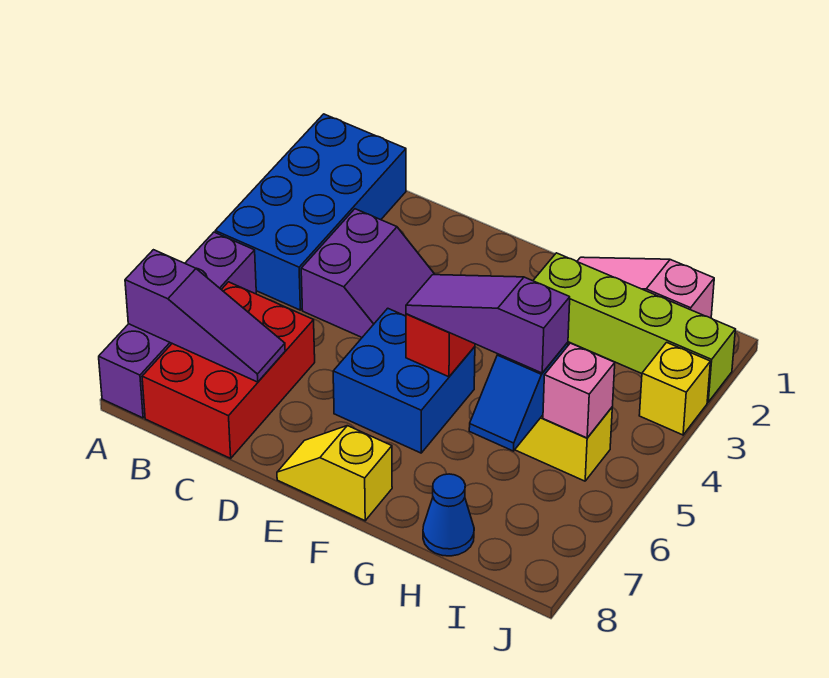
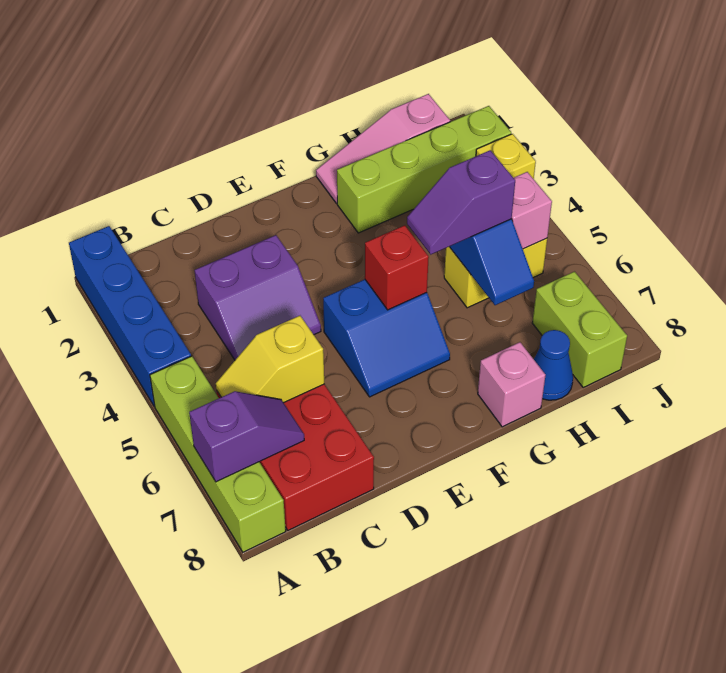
blue 2x4 brick [215,114,406,310] -> blue 1x4 brick [69,226,191,406]
purple 1x4 brick [99,232,256,418] -> lime 1x4 brick [150,356,286,552]
purple 1x3 slope [125,250,285,382] -> purple 1x2 slope [189,391,304,482]
purple 2x2 slope [301,209,435,337] -> purple 2x2 slope turned to [194,235,321,360]
blue 2x2 brick [333,308,475,453] -> blue 2x2 slope [323,279,450,397]
yellow 1x2 slope [277,426,392,521] -> yellow 1x2 slope moved to [216,316,324,403]
purple 1x3 slope [406,275,570,373] -> purple 1x2 slope [407,150,515,254]
none -> pink 1x1 brick [478,342,545,427]
none -> lime 1x2 brick [532,272,627,387]

